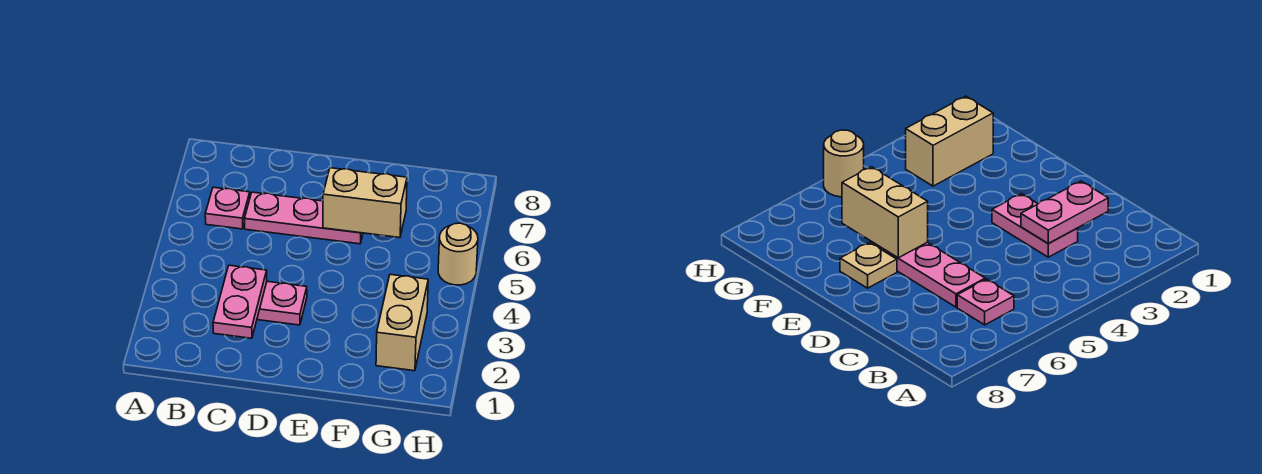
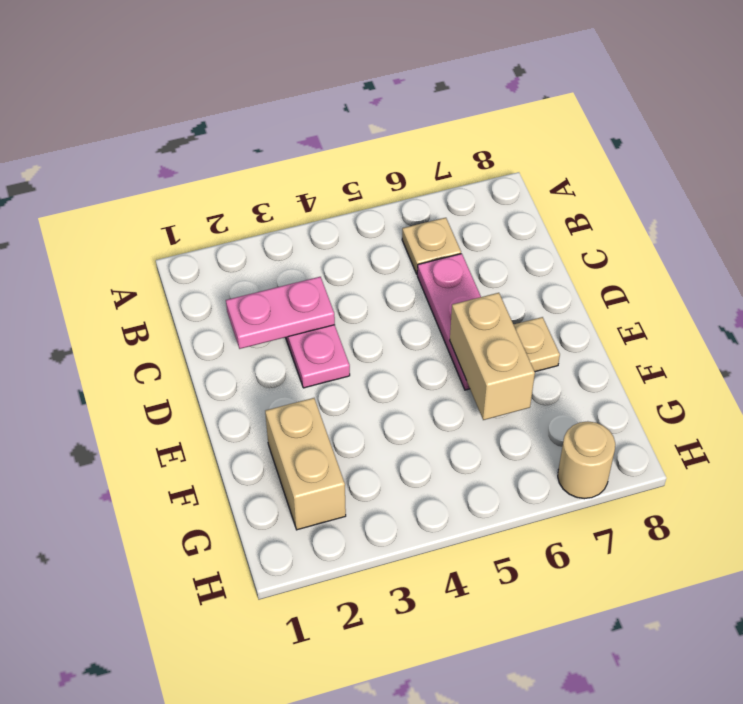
pink 1x1 plate [205,187,250,229] -> tan 1x1 plate [402,218,461,274]
tan 1x2 brick [376,274,428,371] -> tan 1x2 brick turned to [265,398,346,530]
tan 1x1 round brick [438,223,478,285] -> tan 1x1 round brick moved to [558,421,615,499]

